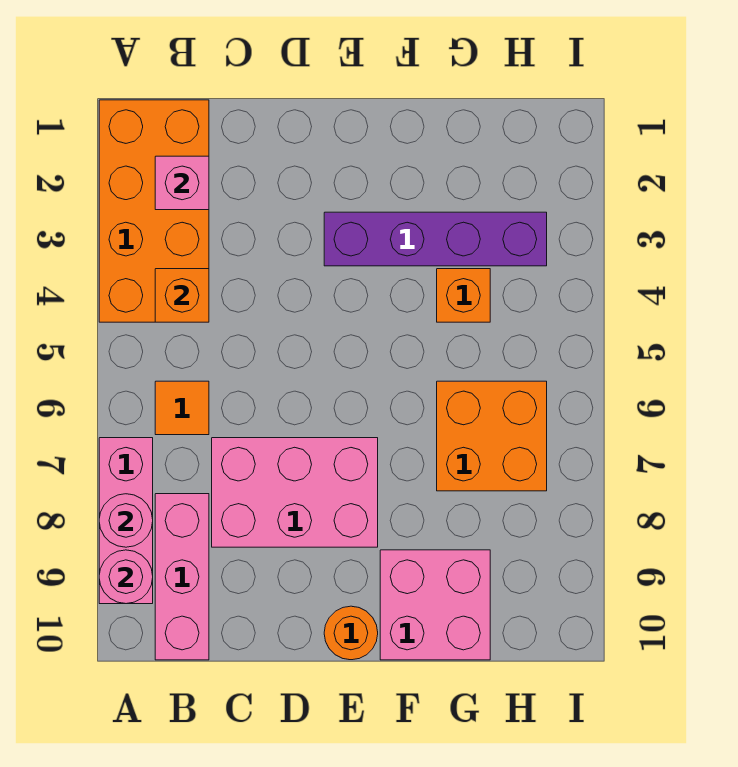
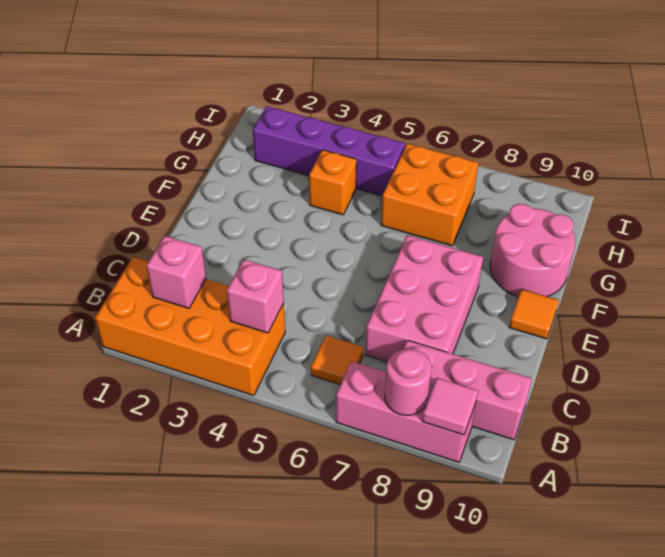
pink 1x1 round brick [99,550,153,604] -> pink 1x1 tile [422,378,478,435]
orange 1x1 brick [155,269,209,322] -> pink 1x1 brick [227,260,284,333]
purple 1x4 brick [324,212,547,266] -> purple 1x4 brick turned to [253,106,405,196]
orange 1x1 round brick [324,606,378,660] -> orange 1x1 tile [509,289,559,339]
pink 2x2 brick [380,550,490,660] -> pink 2x2 round brick [490,204,575,297]

